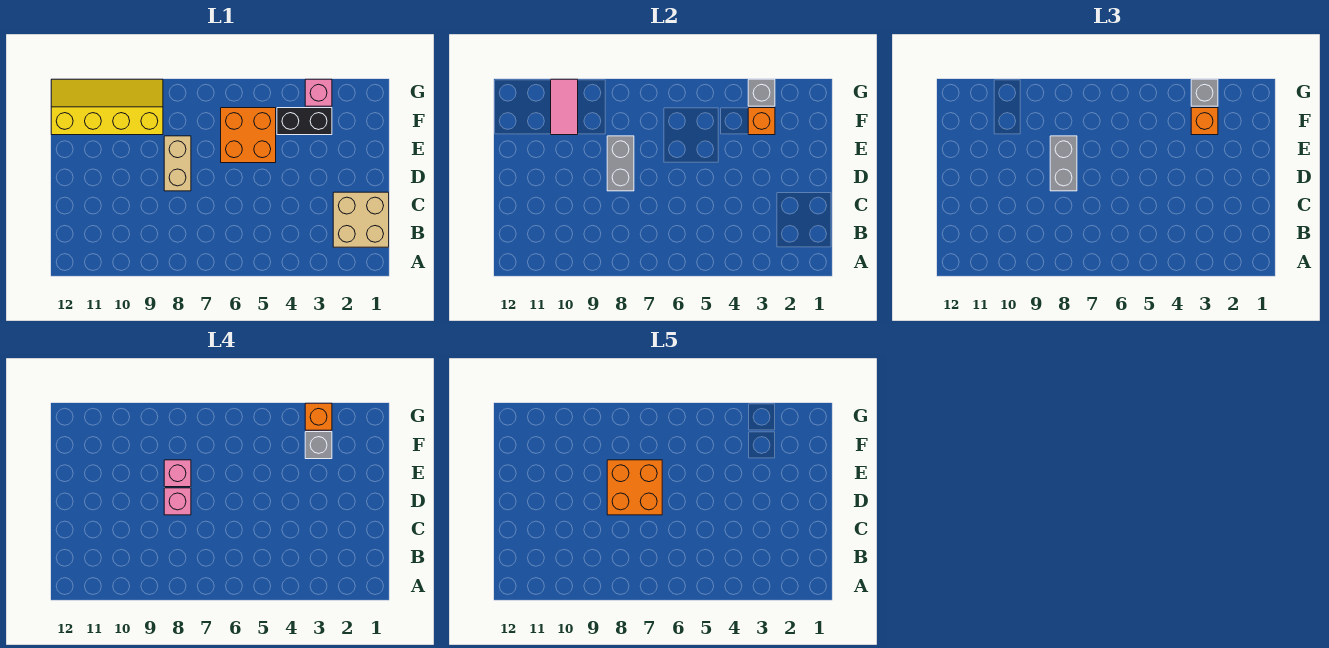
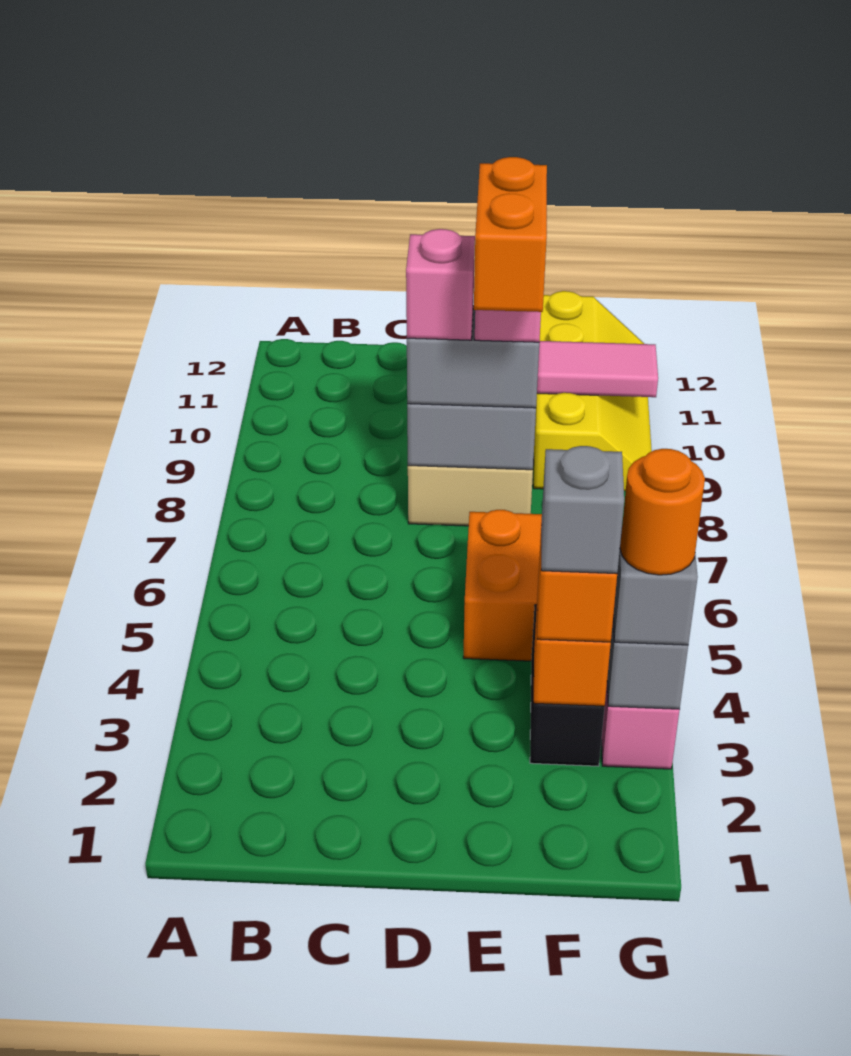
tan 2x2 brick [333,192,389,247] -> none
orange 2x2 brick [607,460,662,515] -> orange 1x2 brick [474,157,547,312]
orange 1x1 brick [305,403,332,430] -> orange 1x1 round brick [620,449,705,575]

